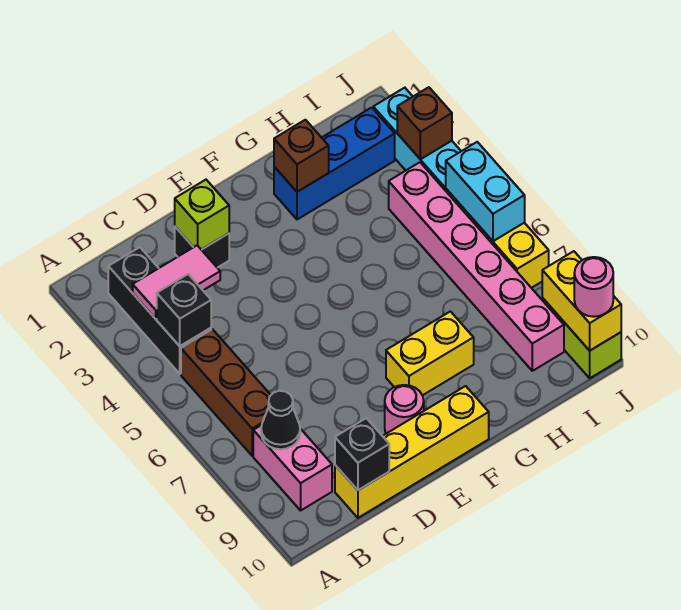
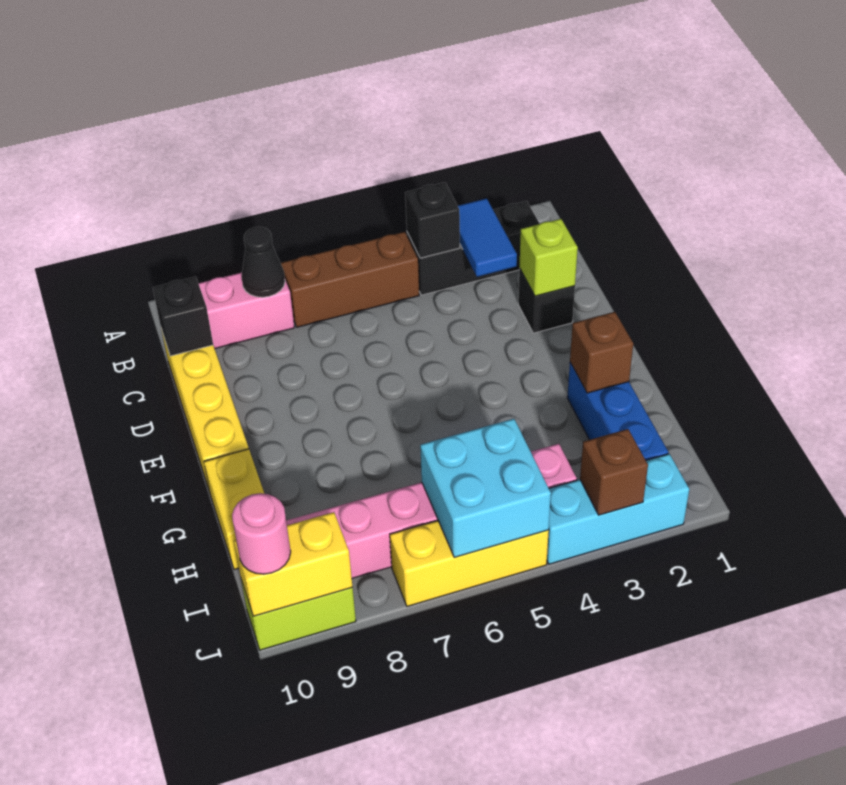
pink 1x2 tile [133,245,220,319] -> blue 1x2 tile [458,198,517,277]
pink 1x1 round brick [385,385,424,434] -> none
yellow 1x2 brick [386,311,474,395] -> yellow 1x2 brick moved to [204,449,264,570]
cyan 1x2 brick [446,142,525,241] -> cyan 2x2 brick [420,419,551,557]

